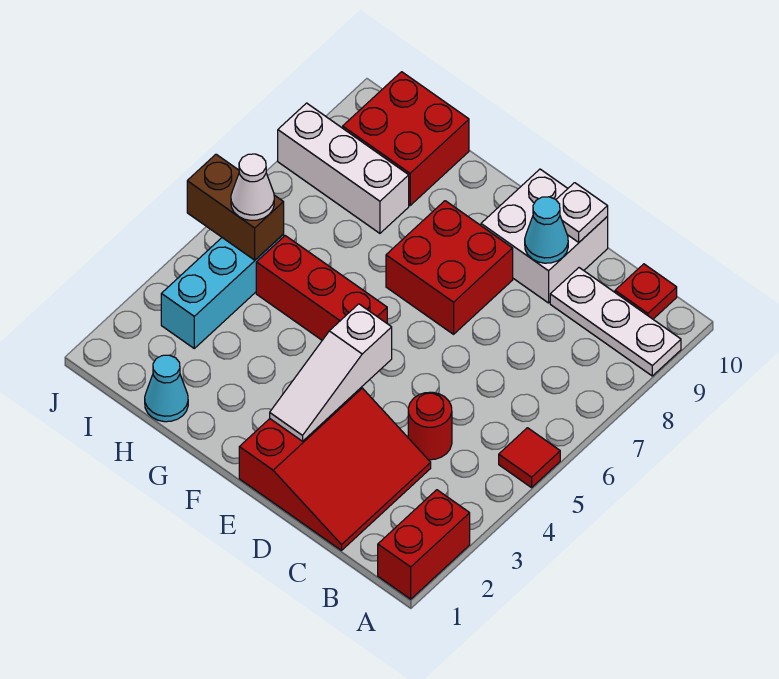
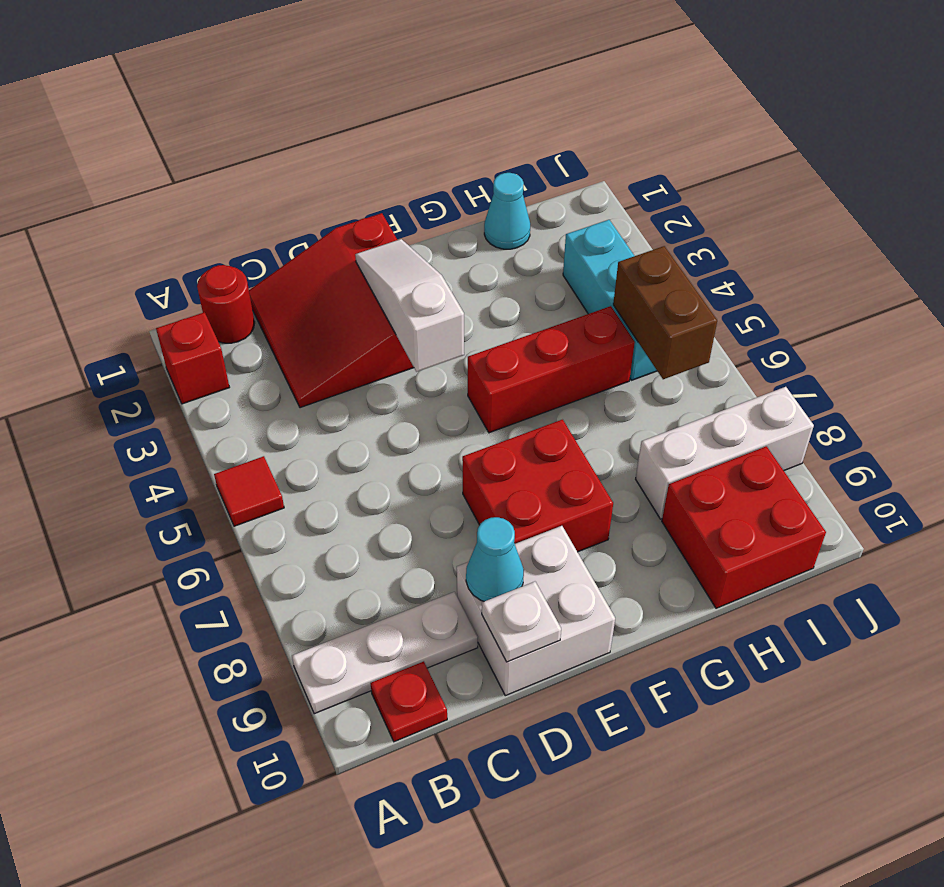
red 1x2 brick [378,490,470,599] -> red 1x1 brick [156,312,230,404]
red 1x1 round brick [408,392,452,460] -> red 1x1 round brick moved to [197,265,255,343]
brown 1x2 brick [187,154,284,260] -> brown 1x2 brick turned to [613,246,717,379]
white 1x1 cone [231,154,274,220] -> none

